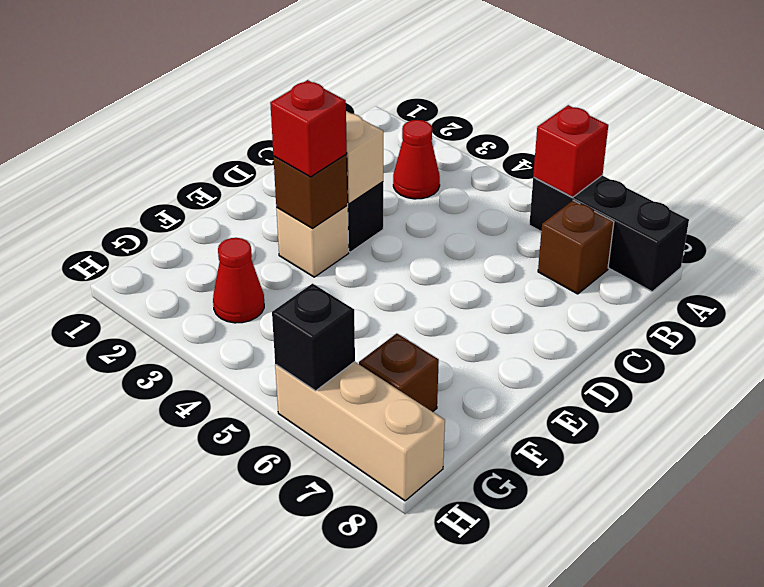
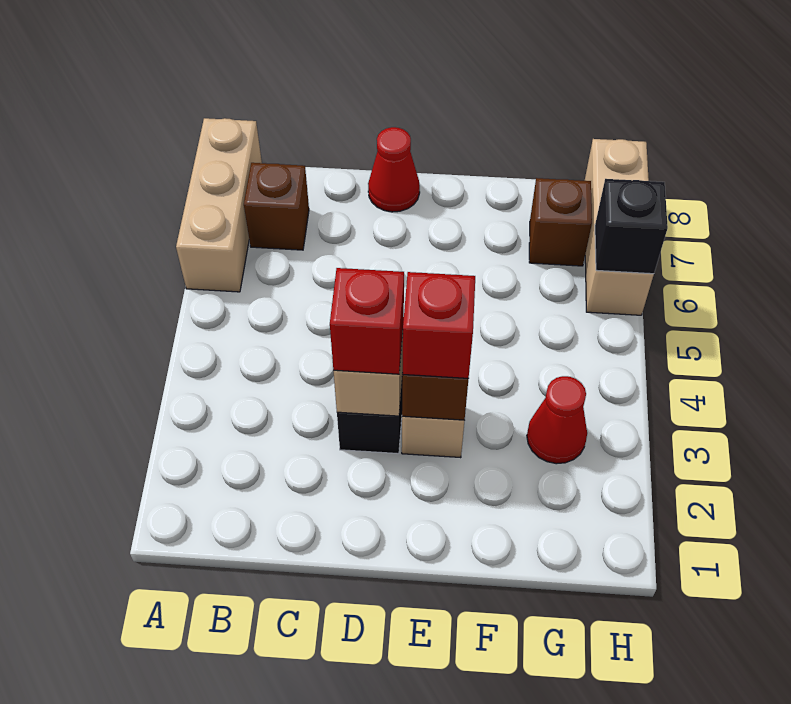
black 1x3 brick [529,176,689,291] -> tan 1x3 brick [176,118,262,292]
red 1x1 brick [533,105,608,197] -> red 1x1 brick moved to [330,268,404,374]
red 1x1 cone [393,120,440,199] -> red 1x1 cone moved to [368,127,420,212]

